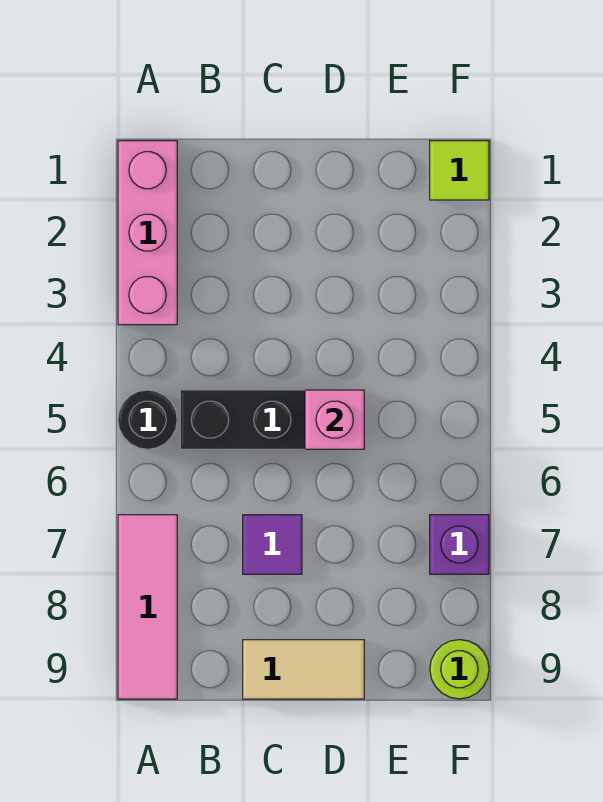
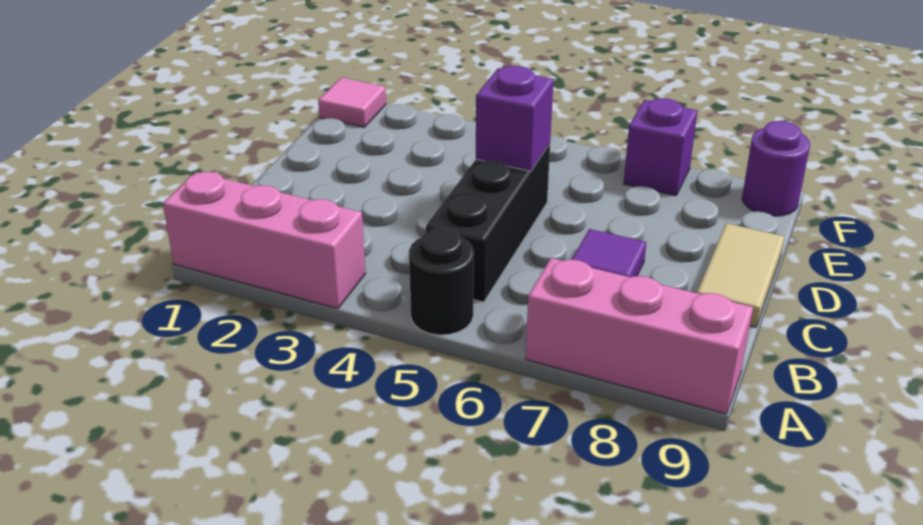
pink 1x3 tile [118,515,177,699] -> pink 1x3 brick [526,258,753,414]
pink 1x1 brick [305,390,364,449] -> purple 1x1 brick [476,66,554,171]
lime 1x1 tile [430,141,489,200] -> pink 1x1 tile [318,77,386,127]
lime 1x1 round brick [430,640,489,699] -> purple 1x1 round brick [742,121,810,216]

